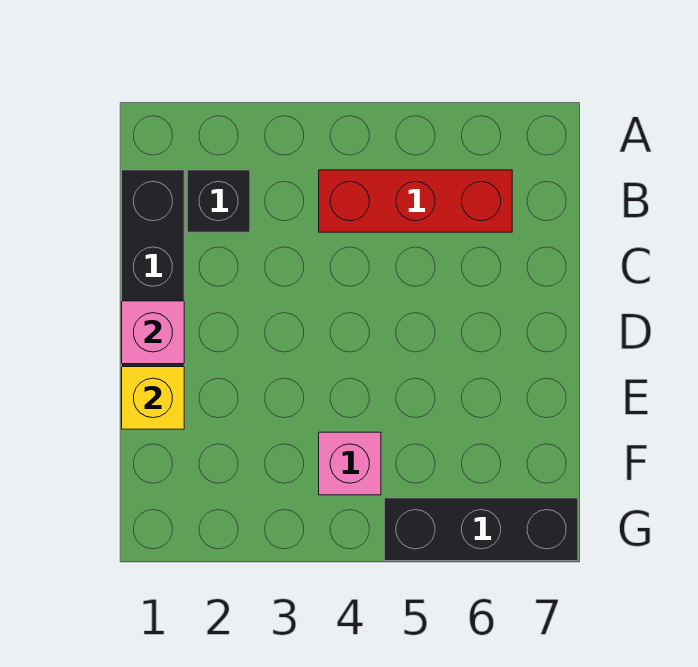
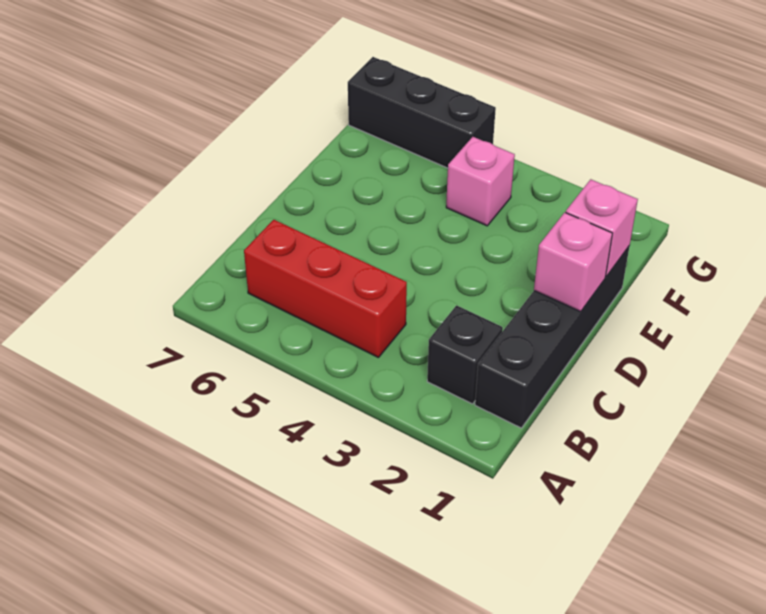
yellow 1x1 brick [122,367,184,429] -> pink 1x1 brick [566,179,638,277]

